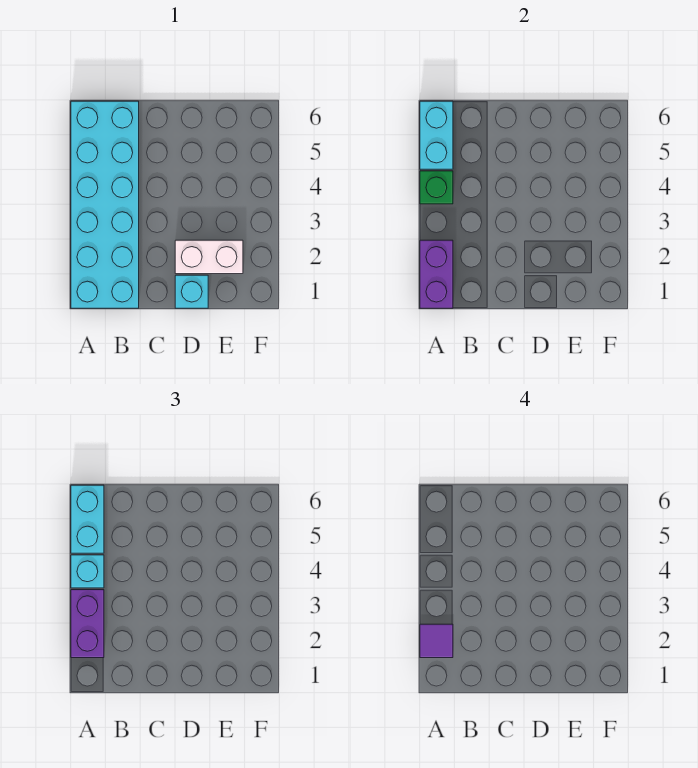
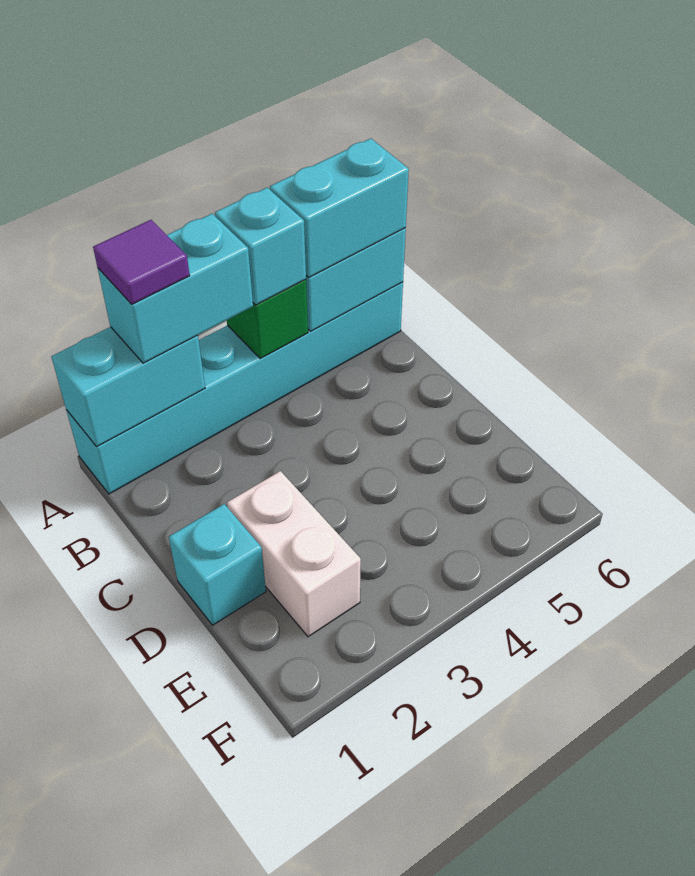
cyan 2x6 brick [71,101,139,308] -> cyan 1x6 brick [66,282,403,494]
purple 1x2 brick [420,240,453,308] -> cyan 1x2 brick [51,327,205,447]
purple 1x2 brick [71,590,104,658] -> cyan 1x2 brick [98,214,253,363]

